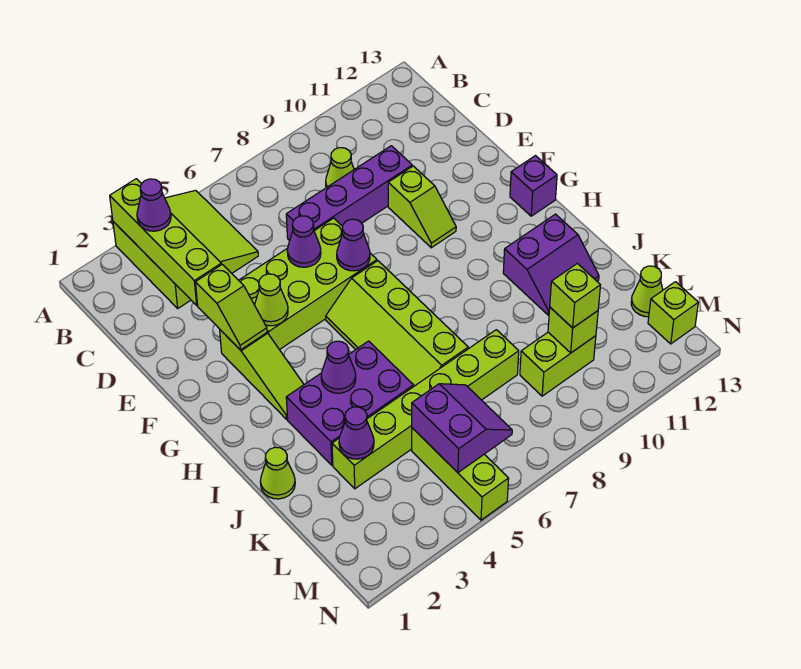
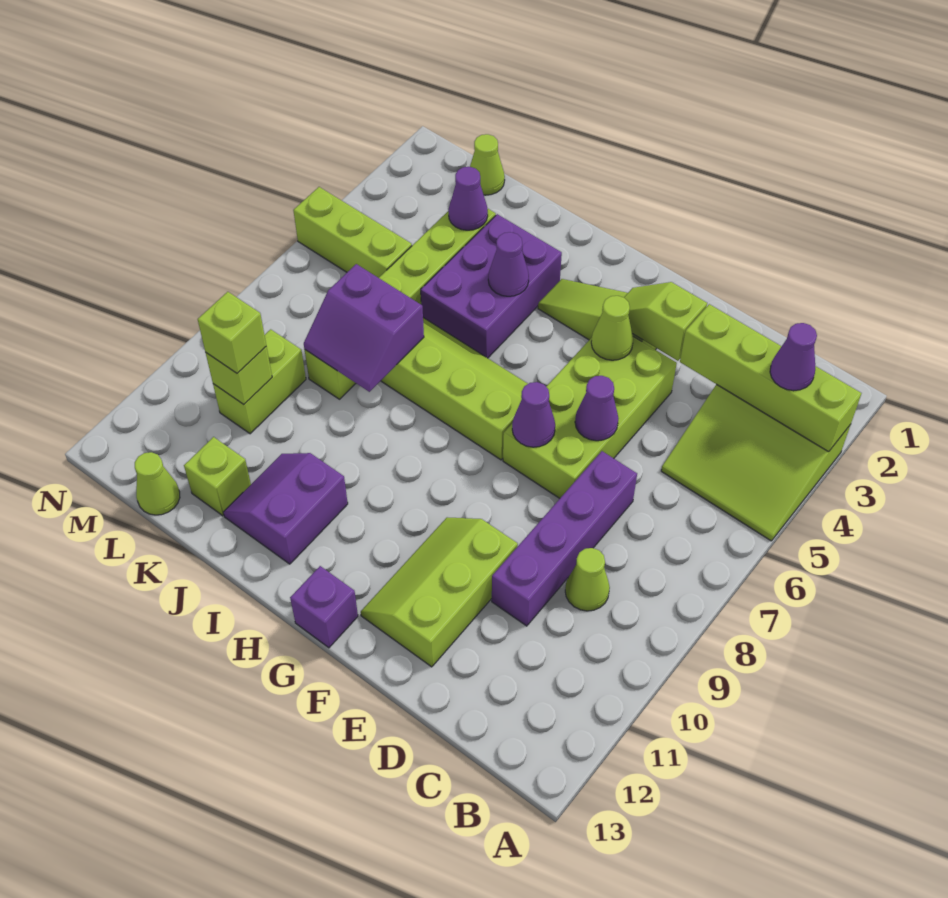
lime 1x2 slope [388,166,456,248] -> lime 2x3 slope [361,517,518,667]
lime 1x1 cone [260,447,295,499] -> lime 1x1 cone moved to [470,134,505,195]
purple 2x2 slope [412,384,512,473] -> purple 2x2 slope moved to [304,264,424,392]
lime 1x1 brick [648,282,698,344] -> lime 1x1 brick moved to [184,437,251,516]

